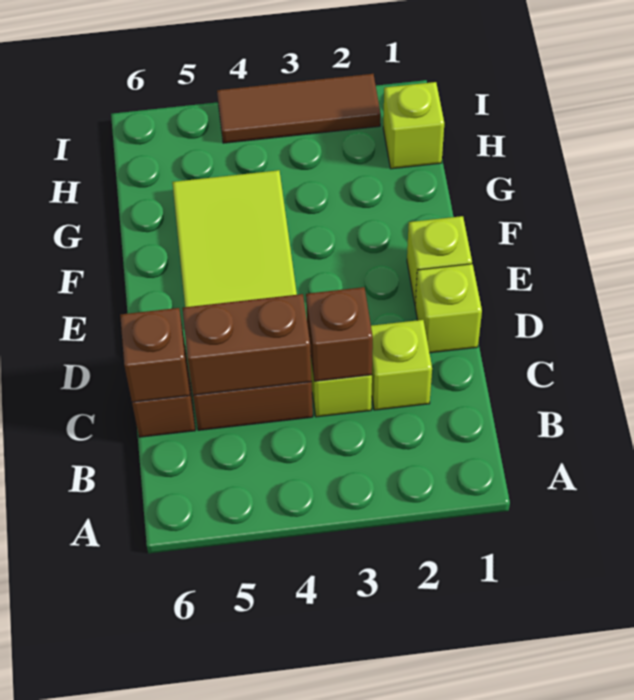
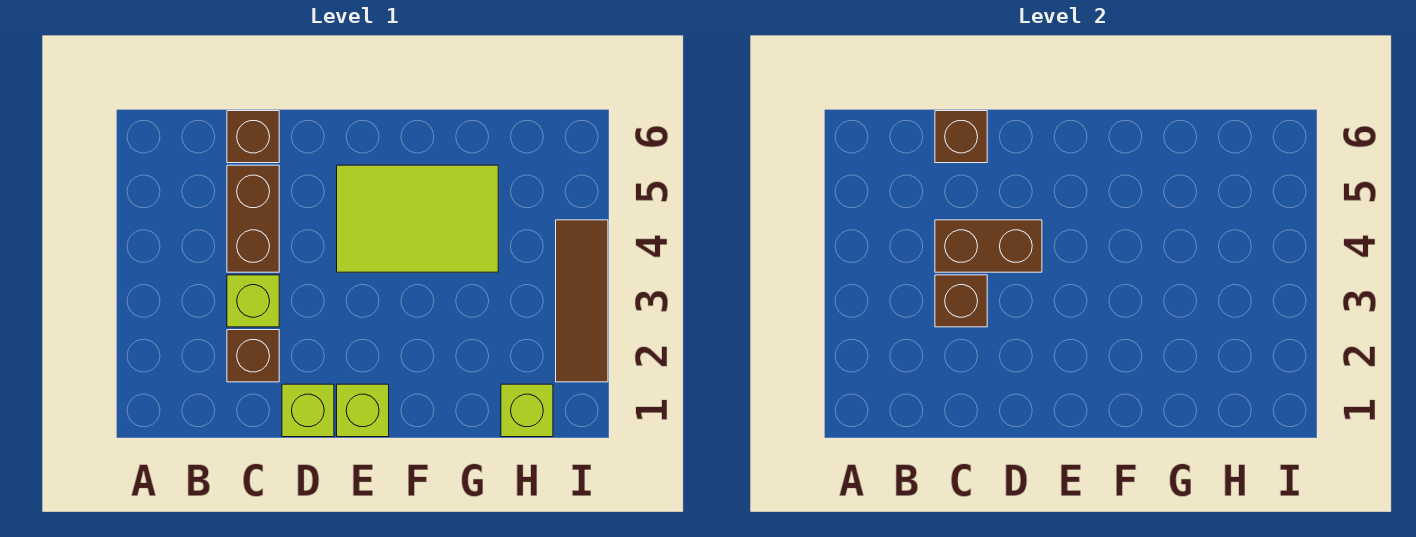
lime 1x1 brick [371,320,432,410] -> brown 1x1 brick [227,330,279,382]
brown 1x2 brick [182,294,312,395] -> brown 1x2 brick turned to [935,220,1042,272]

